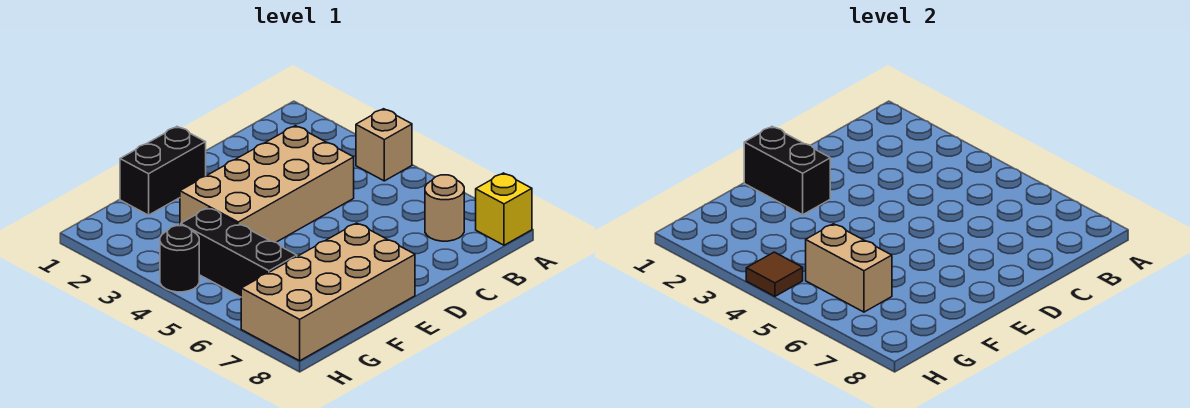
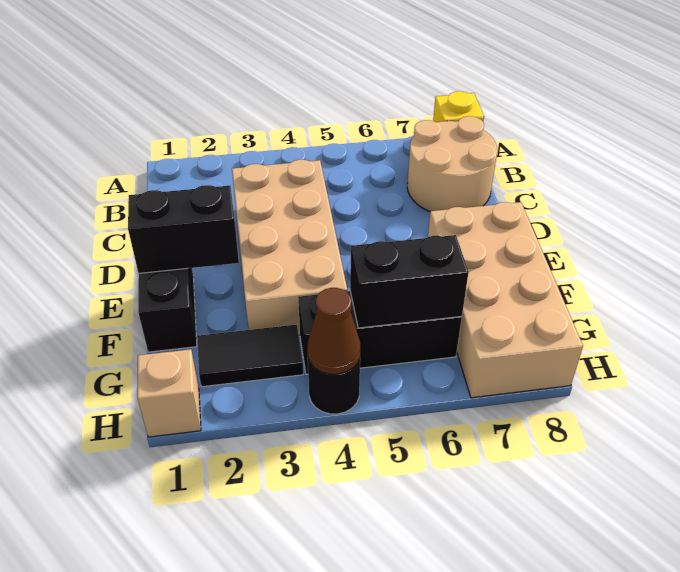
tan 1x1 brick [356,109,412,181] -> tan 1x1 brick moved to [137,349,201,437]
tan 1x1 round brick [425,175,464,241] -> tan 2x2 round brick [407,116,497,211]
none -> black 1x2 tile [197,325,303,387]
tan 1x2 brick [806,224,892,312] -> black 1x2 brick [350,235,469,328]
brown 1x1 tile [746,252,803,296] -> brown 1x1 cone [307,288,360,374]

